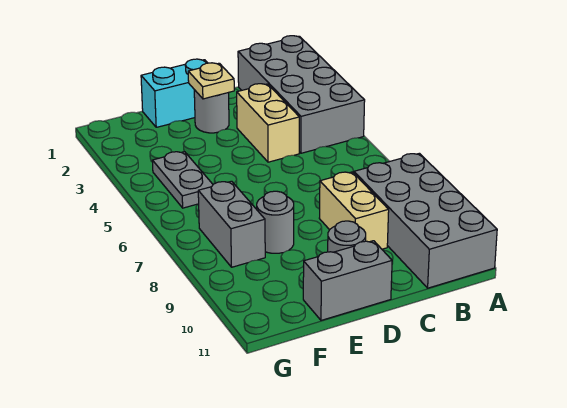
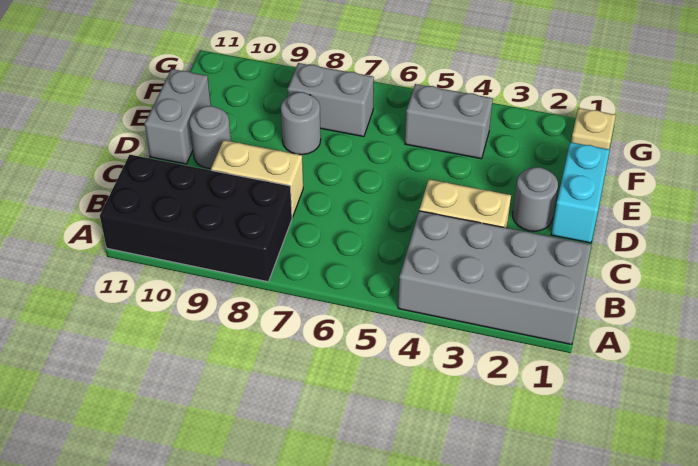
grey 2x4 brick [354,153,497,288] -> black 2x4 brick [100,155,292,282]
tan 1x1 plate [188,63,234,99] -> tan 1x1 plate moved to [571,108,616,149]
grey 1x2 plate [152,152,213,208] -> grey 1x2 brick [405,84,493,159]

